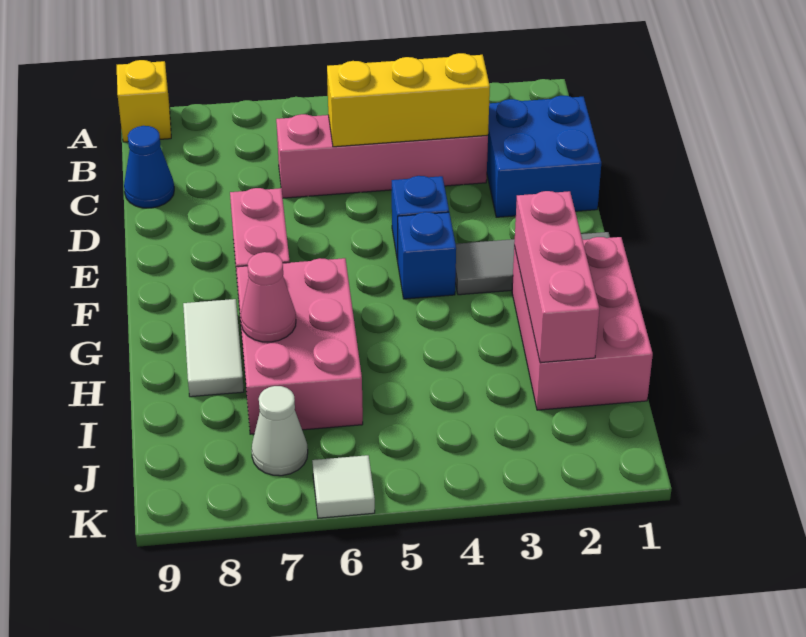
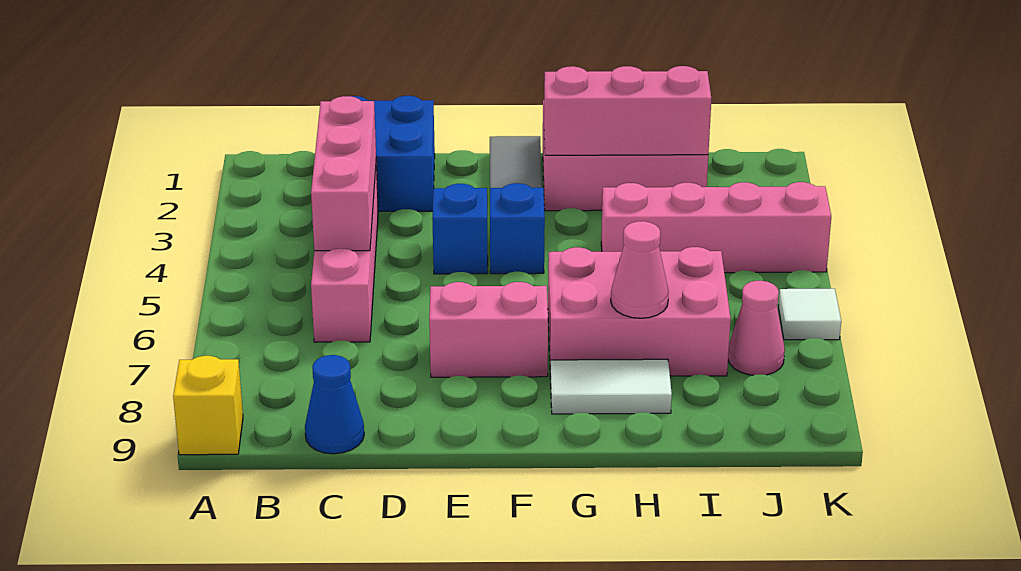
yellow 1x3 brick [327,53,490,147] -> pink 1x3 brick [311,96,376,251]
none -> pink 1x4 brick [601,182,831,273]
white 1x1 cone [252,386,308,476] -> pink 1x1 cone [728,281,785,375]

